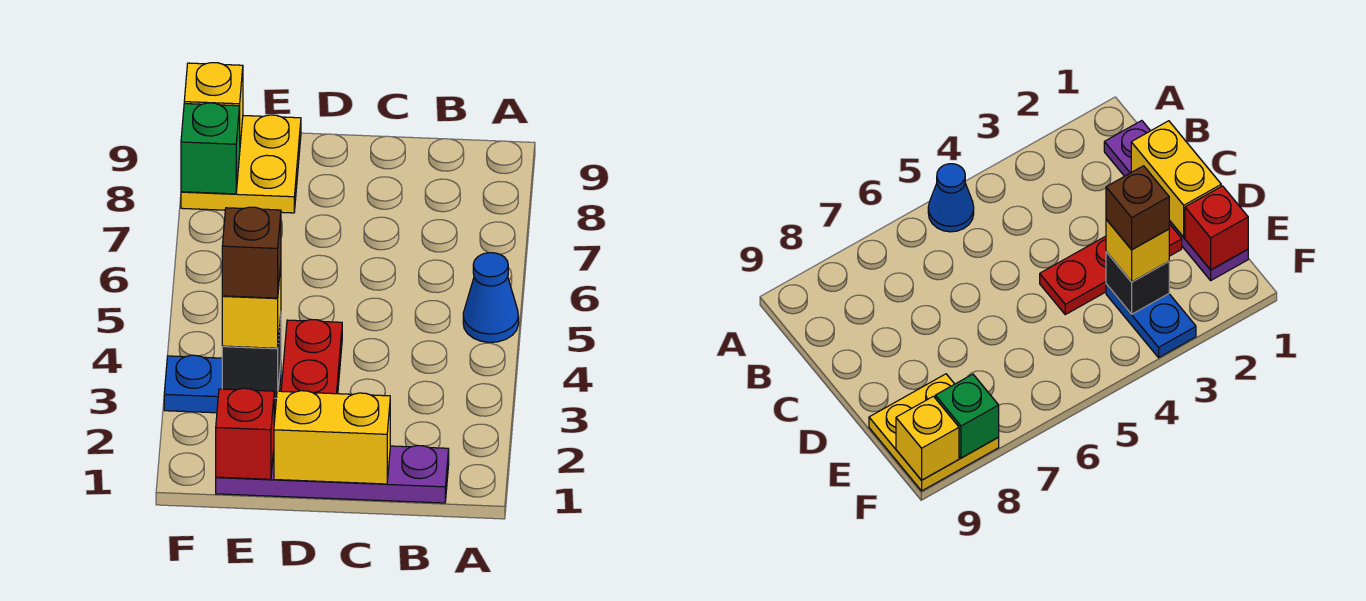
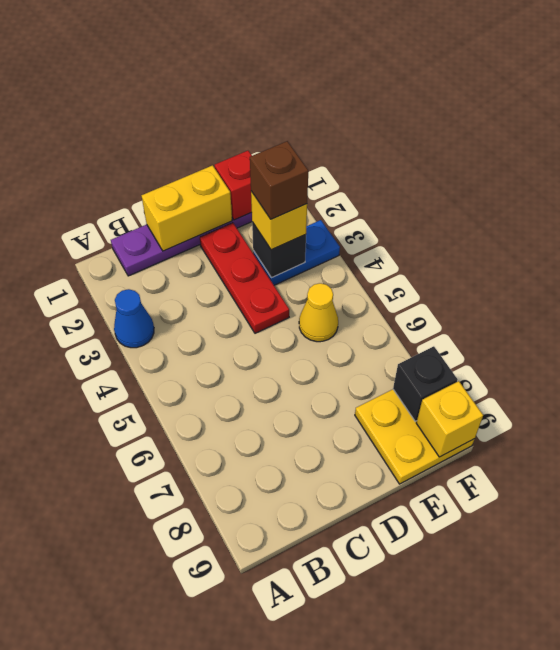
blue 1x1 cone [463,253,519,342] -> blue 1x1 cone moved to [114,289,154,348]
none -> yellow 1x1 cone [299,283,338,342]
green 1x1 brick [181,103,240,194] -> black 1x1 brick [393,346,458,421]

